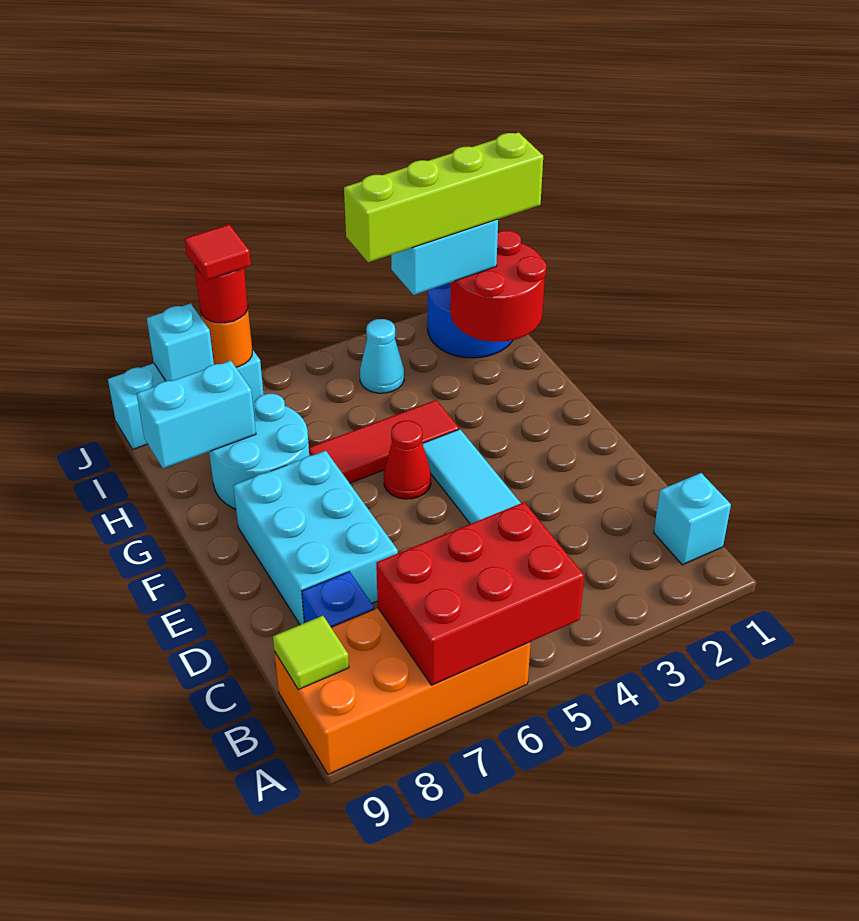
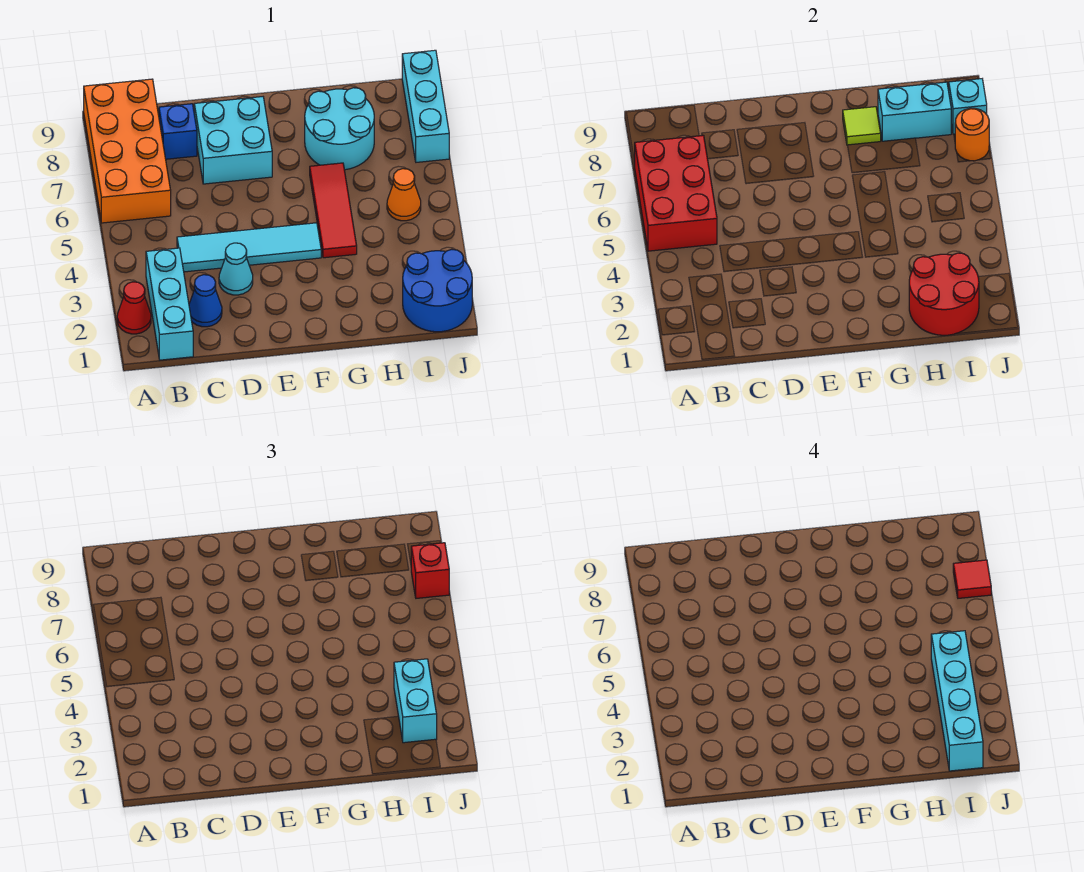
cyan 1x1 brick [654,473,731,565] -> cyan 1x3 brick [146,248,193,360]
lime 1x1 tile [273,616,349,689] -> lime 1x1 tile moved to [843,107,881,145]
none -> blue 1x1 cone [189,275,222,327]
cyan 2x3 brick [233,451,398,625] -> cyan 2x2 brick [194,97,272,184]
red 1x1 cone [384,421,431,499] -> red 1x1 cone moved to [117,282,151,334]
cyan 1x2 brick [137,361,256,468] -> cyan 1x2 brick turned to [878,82,951,141]
lime 1x4 brick [344,132,543,262] -> cyan 1x4 brick [931,631,983,771]
cyan 1x1 cone [360,319,404,393] -> cyan 1x1 cone moved to [219,243,253,295]
none -> orange 1x1 cone [387,169,421,221]
red 1x1 round brick [195,267,248,323] -> red 1x1 brick [411,543,449,598]

